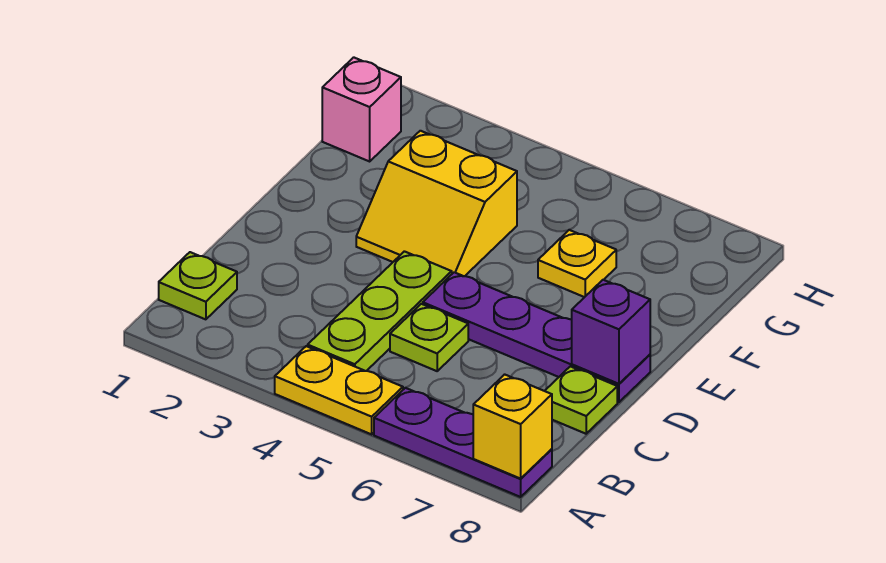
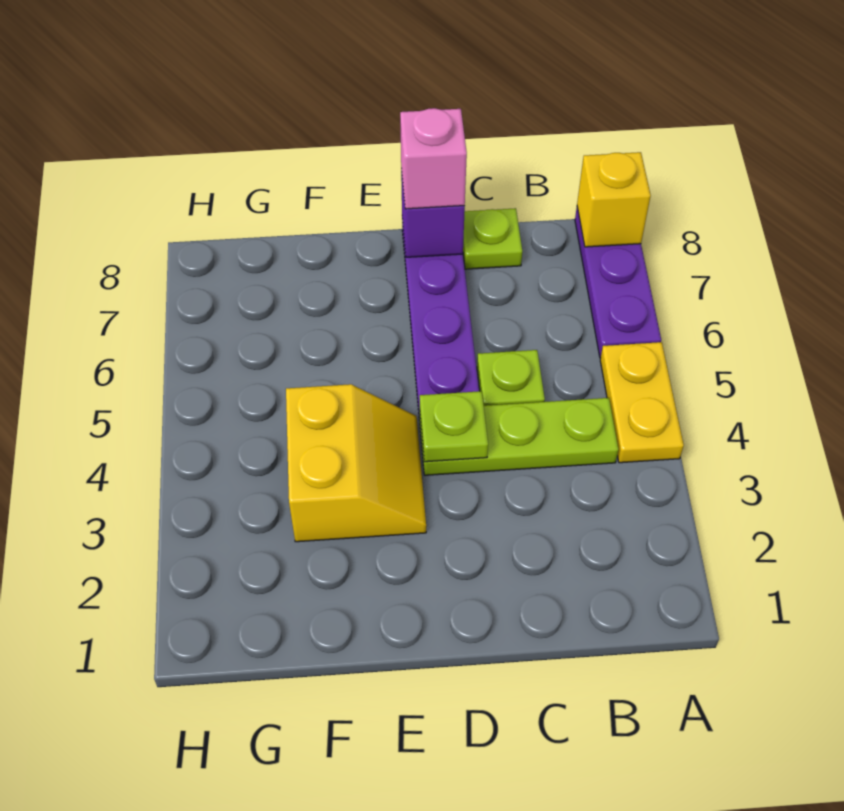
lime 1x1 plate [159,252,237,319] -> lime 1x1 plate moved to [419,391,488,462]
yellow 1x1 plate [538,230,616,297] -> none
pink 1x1 brick [322,57,401,161] -> pink 1x1 brick moved to [400,108,467,209]

